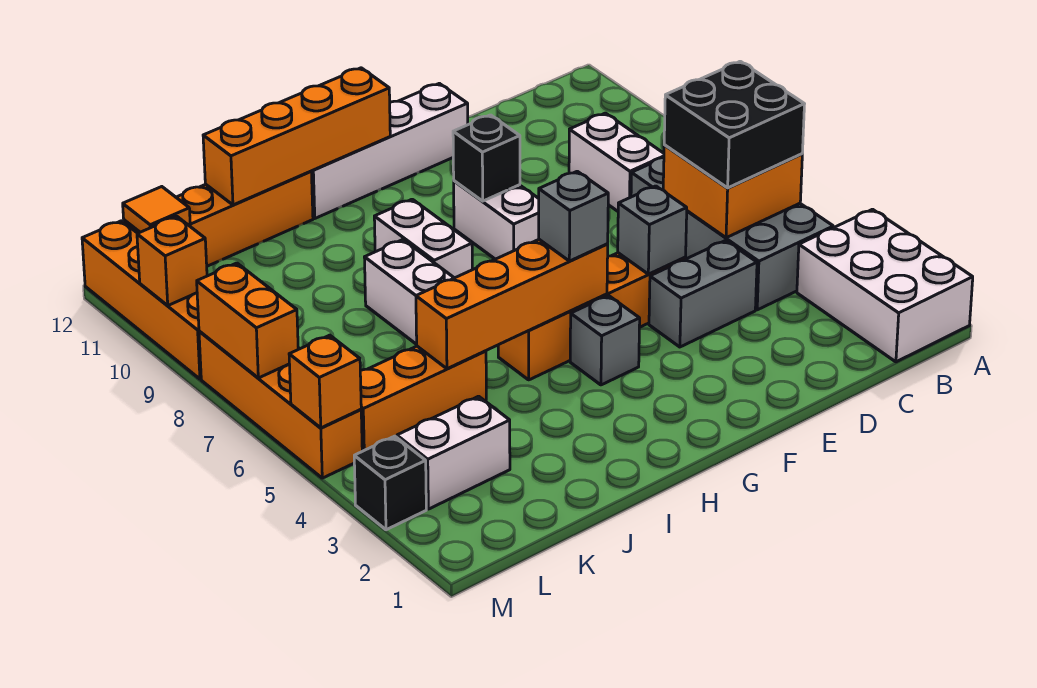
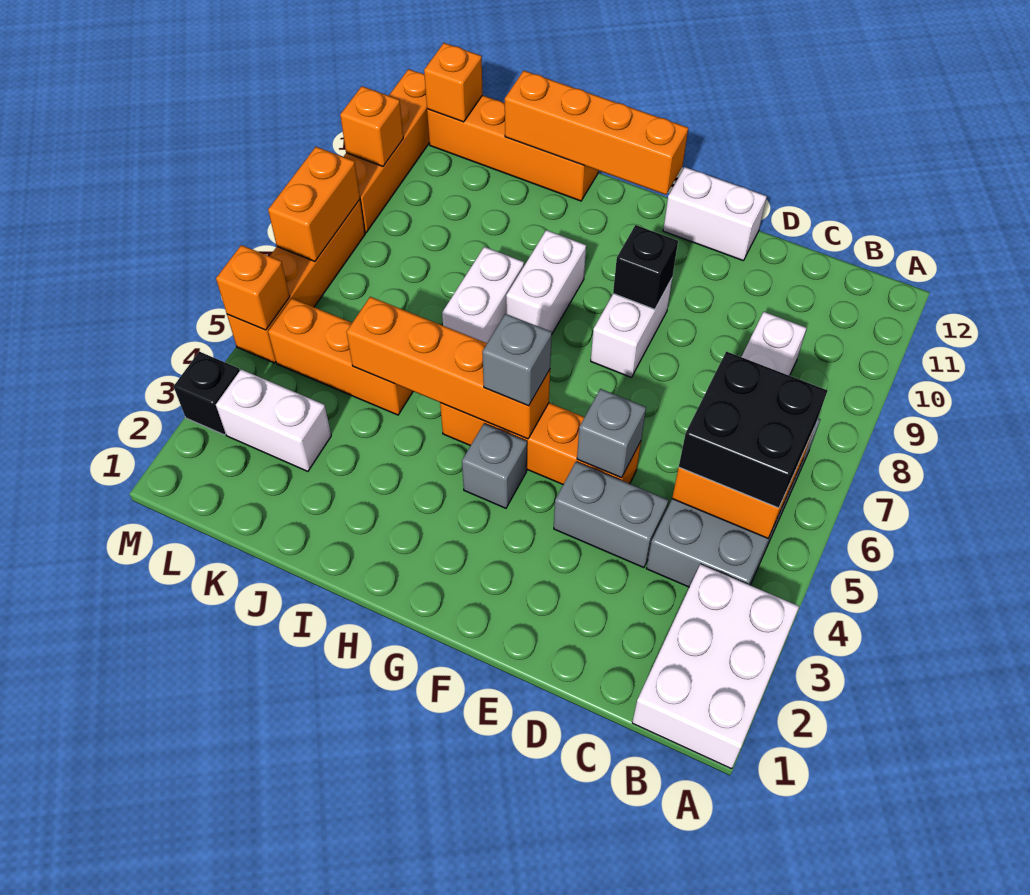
white 1x4 brick [311,83,468,218] -> white 1x2 brick [663,167,767,261]
orange 1x1 tile [123,187,190,232] -> orange 1x1 brick [424,43,483,122]

